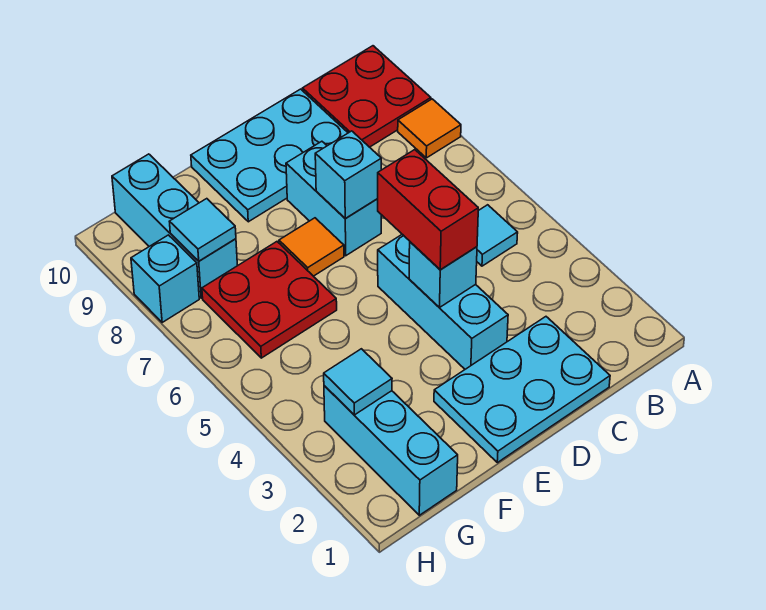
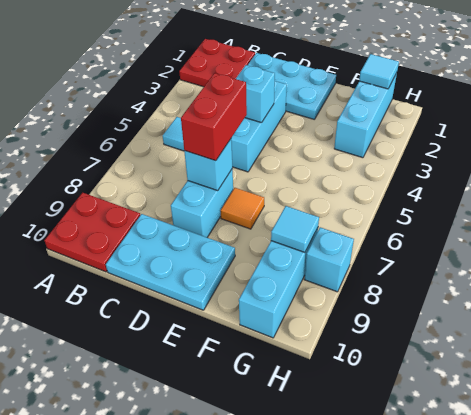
orange 1x1 tile [398,99,461,158] -> none
red 1x2 brick [378,150,478,270] -> red 1x2 brick moved to [181,73,247,161]
red 2x2 plate [202,242,337,358] -> red 2x2 plate moved to [179,39,255,87]
cyan 1x1 tile [324,349,392,415] -> cyan 1x1 tile moved to [359,54,399,89]

